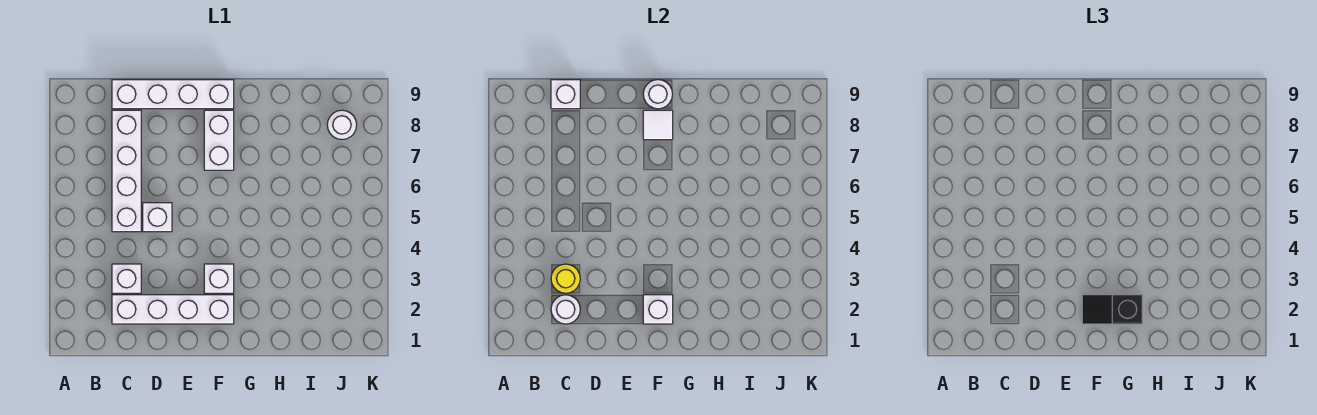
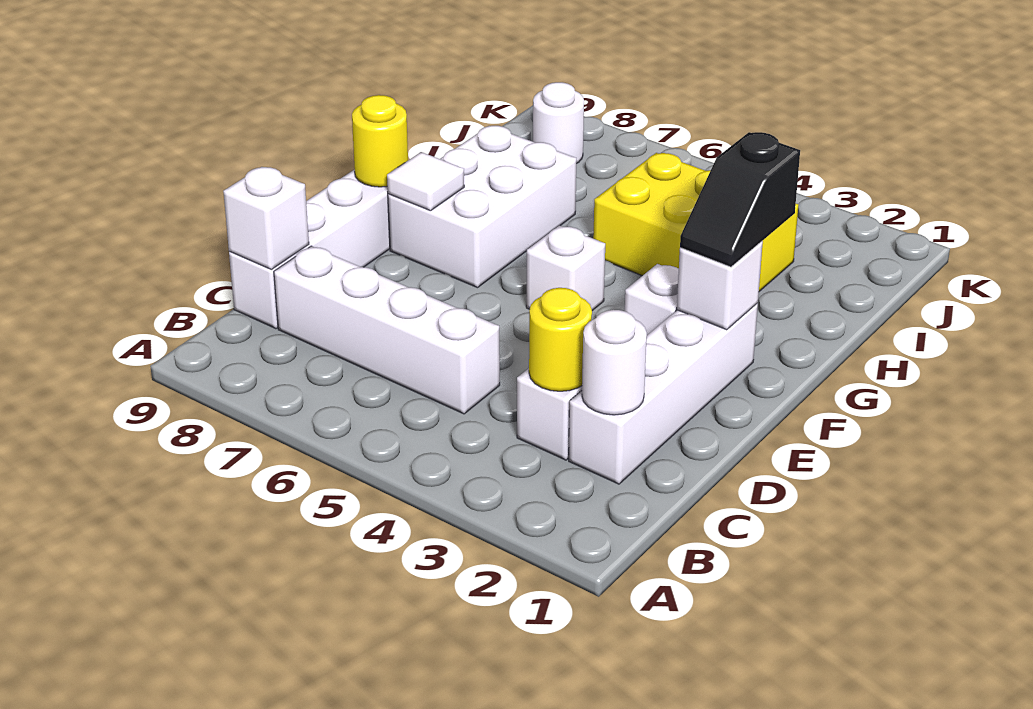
white 1x1 brick [143,203,172,232] -> white 1x1 brick moved to [526,226,605,311]
white 1x2 brick [204,110,234,170] -> white 2x3 brick [388,126,576,288]
white 1x1 round brick [643,80,673,109] -> yellow 1x1 round brick [352,95,408,187]
none -> yellow 2x3 brick [593,153,799,291]

